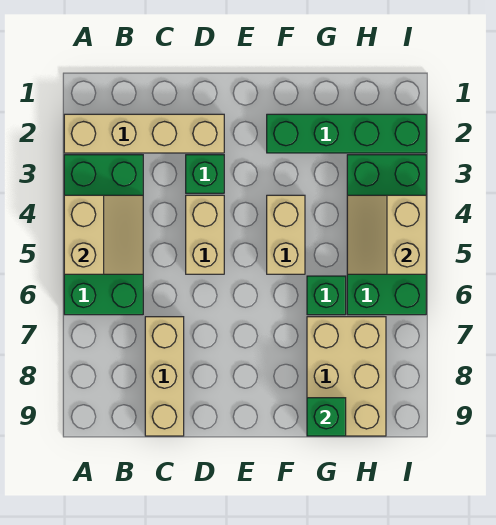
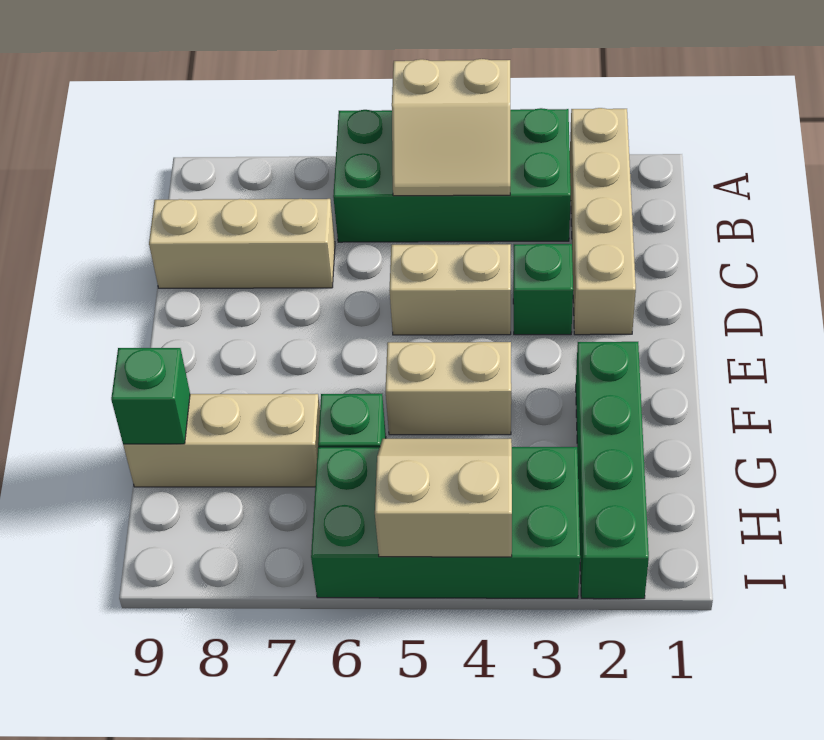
tan 2x3 brick [307,317,386,436] -> tan 1x3 brick [123,394,320,487]

